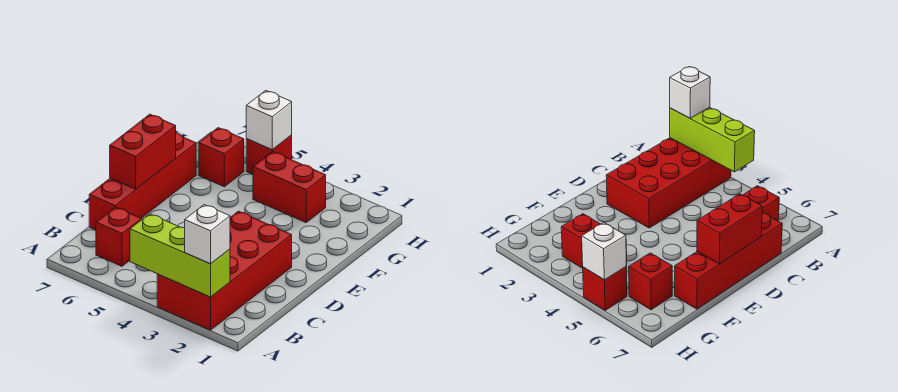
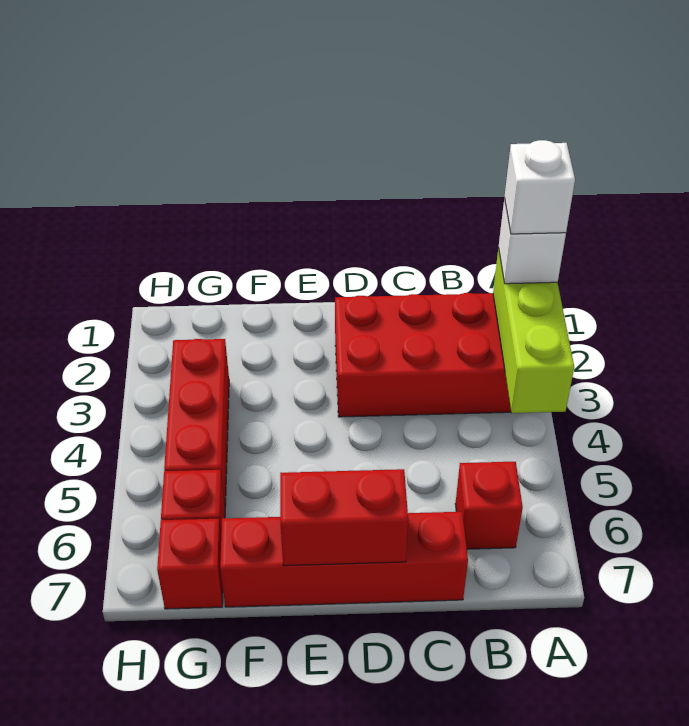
red 1x2 brick [253,151,326,223] -> red 1x3 brick [164,339,229,506]
red 1x1 brick [246,135,292,174] -> red 1x1 brick moved to [157,519,223,609]
white 1x1 brick [246,91,292,150] -> white 1x1 brick moved to [504,140,575,234]

